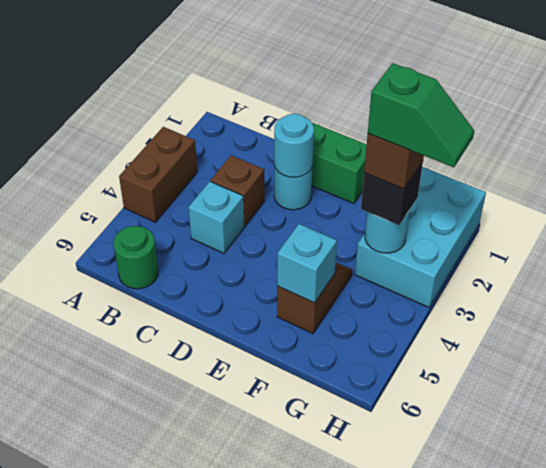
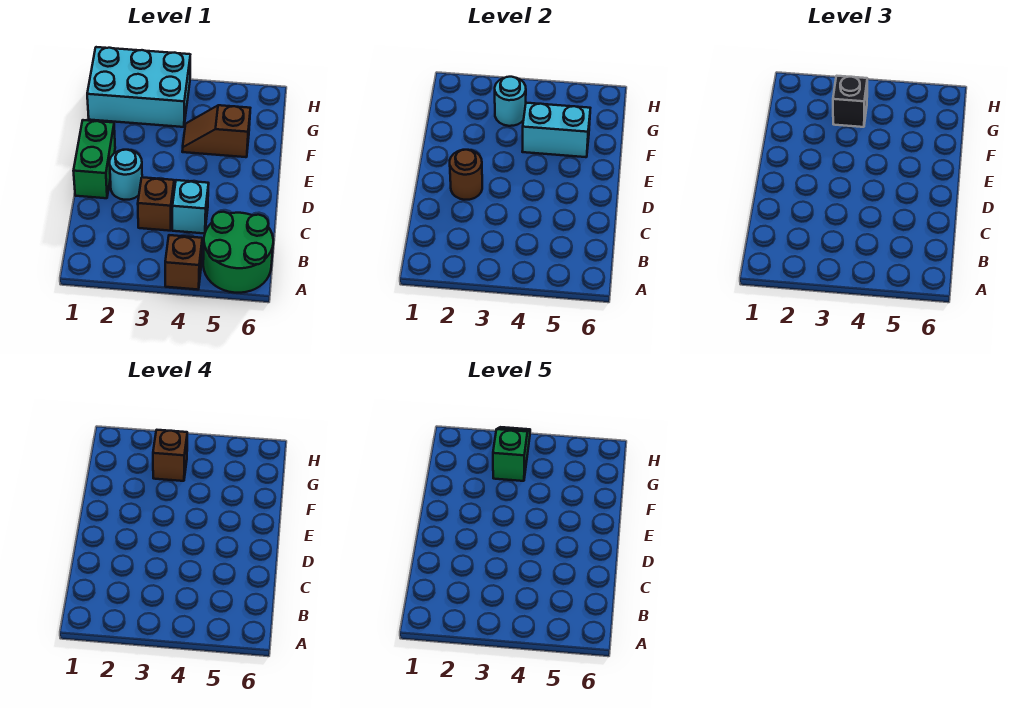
brown 1x2 brick [119,127,197,222] -> brown 1x1 brick [165,235,202,290]
green 1x1 round brick [113,226,158,289] -> green 2x2 round brick [203,212,273,293]
cyan 1x1 round brick [274,114,314,177] -> brown 1x1 round brick [450,150,482,200]
cyan 1x1 brick [277,224,337,303] -> cyan 1x2 brick [522,103,590,157]

